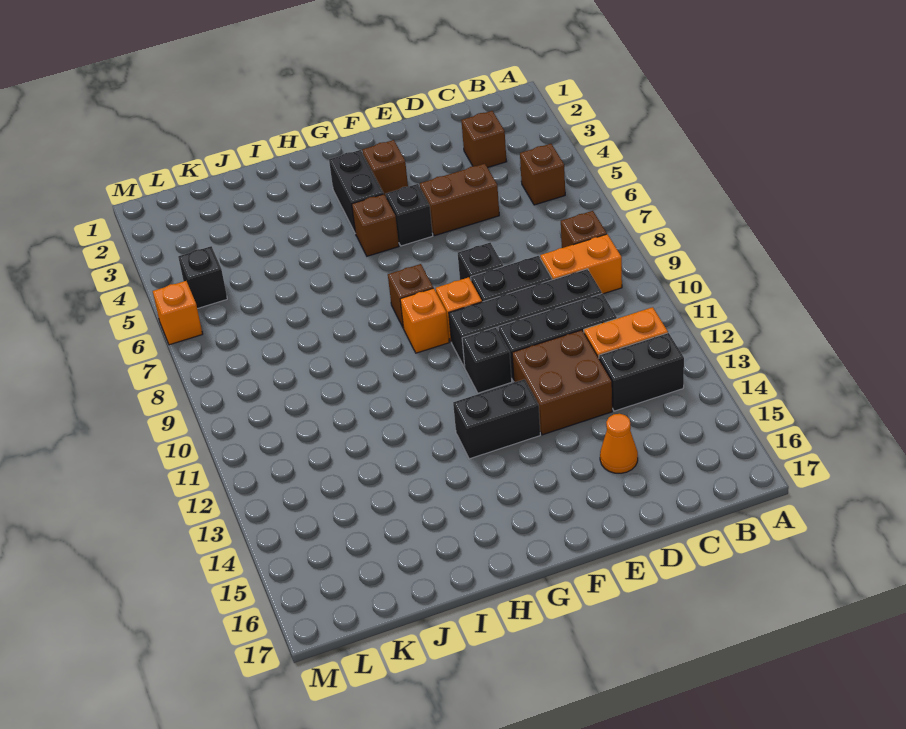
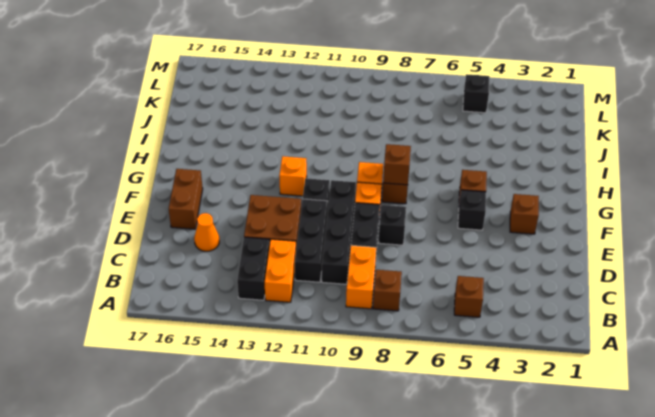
brown 1x1 brick [461,111,507,168] -> brown 1x1 brick moved to [383,144,411,185]
brown 1x2 brick [420,164,499,236] -> brown 1x2 brick moved to [169,169,203,229]
black 1x2 brick [453,379,540,459] -> none
black 1x2 brick [329,150,384,234] -> none
orange 1x1 brick [153,281,203,345] -> orange 1x1 brick moved to [279,156,307,196]

